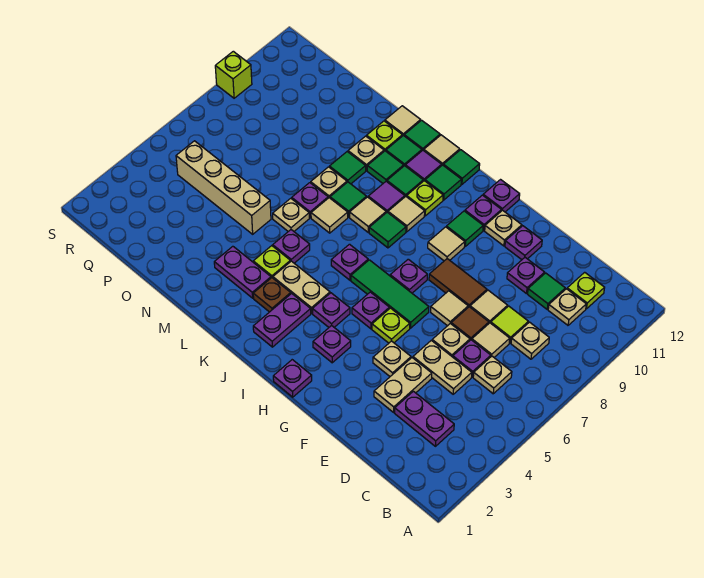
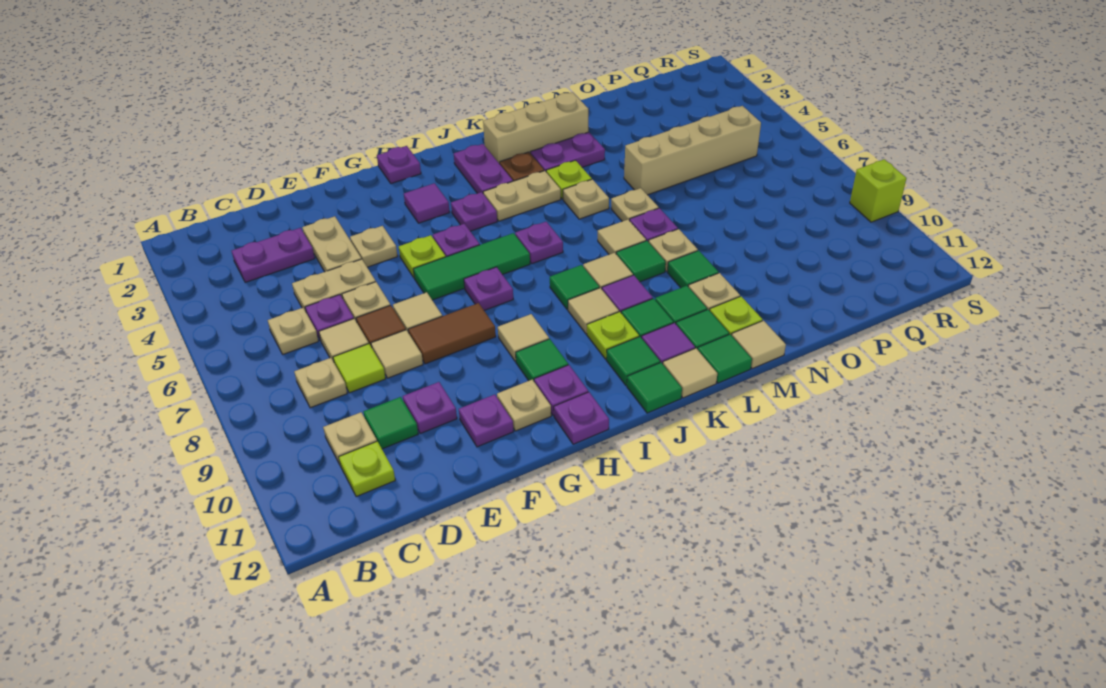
purple 1x1 plate [313,325,351,363] -> purple 1x1 tile [404,183,450,223]
none -> tan 1x3 brick [483,92,588,164]
purple 1x1 plate [273,230,310,263] -> tan 1x1 plate [563,179,609,219]

